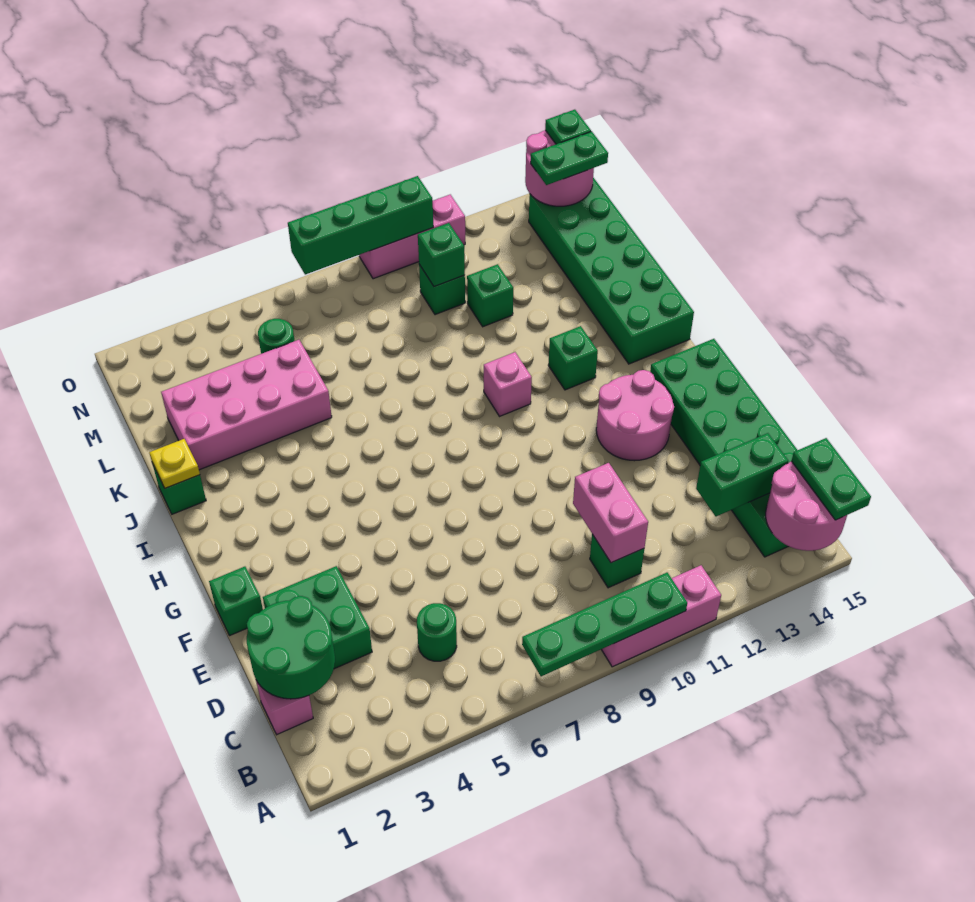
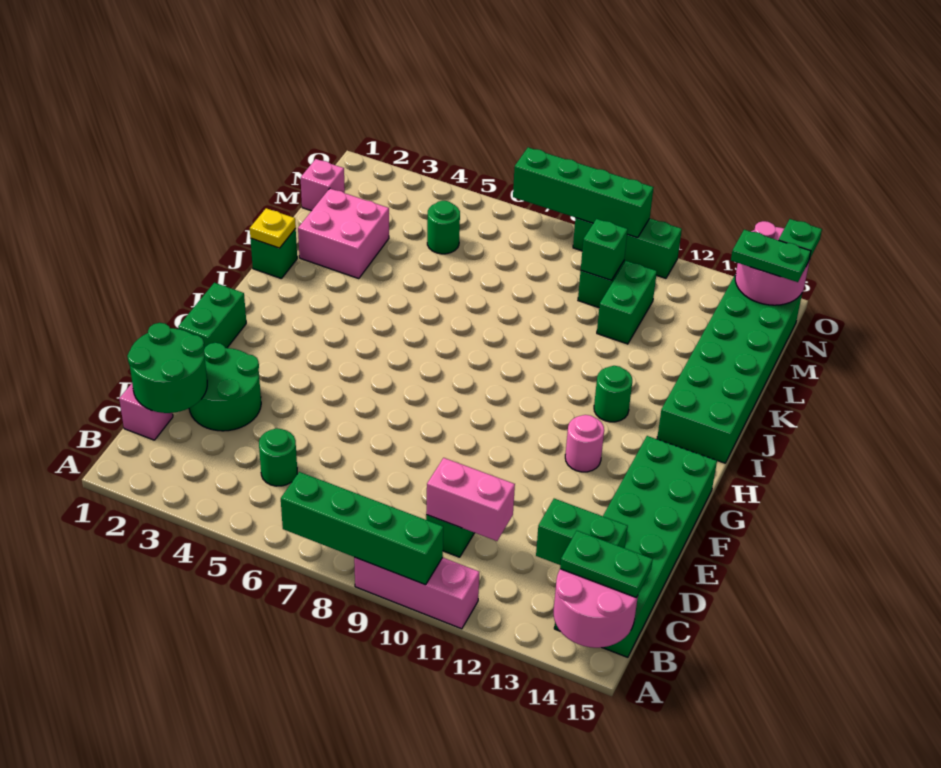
green 1x4 plate [522,573,687,676] -> green 1x4 brick [281,472,443,585]
green 1x2 plate [792,438,871,520] -> green 1x2 plate turned to [560,531,653,598]
pink 1x2 brick [573,463,648,563] -> pink 1x2 brick turned to [426,458,515,541]
green 2x2 brick [263,566,372,669] -> green 2x2 round brick [189,343,261,431]
green 1x1 brick [209,567,263,636] -> green 1x2 brick [178,283,246,349]
pink 2x2 round brick [596,370,674,461] -> pink 1x1 round brick [565,415,604,472]
pink 1x1 brick [484,352,532,417] -> pink 1x1 brick moved to [301,159,345,211]
green 1x1 brick [548,326,598,390] -> green 1x1 round brick [594,366,632,422]
pink 2x4 brick [161,340,332,470] -> pink 2x2 brick [298,189,389,279]
green 1x1 brick [467,264,513,327] -> green 1x2 brick [597,261,657,344]
pink 1x3 brick [359,195,465,279] -> green 1x3 brick [573,218,682,278]

